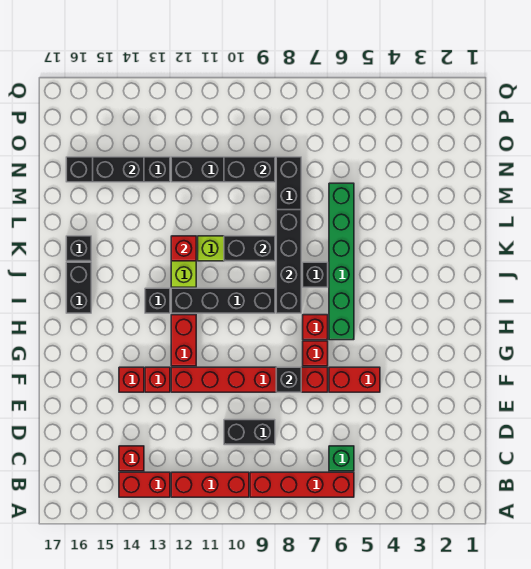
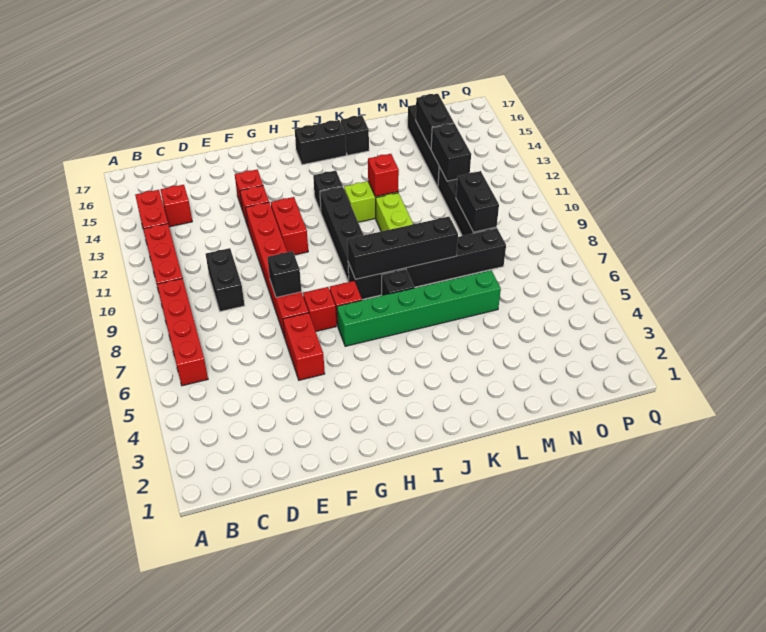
green 1x1 brick [329,446,354,471] -> none
red 1x2 brick [171,315,196,366] -> red 1x2 brick turned to [271,197,308,255]
black 1x2 brick [224,236,275,261] -> black 1x2 brick moved to [431,123,471,181]

